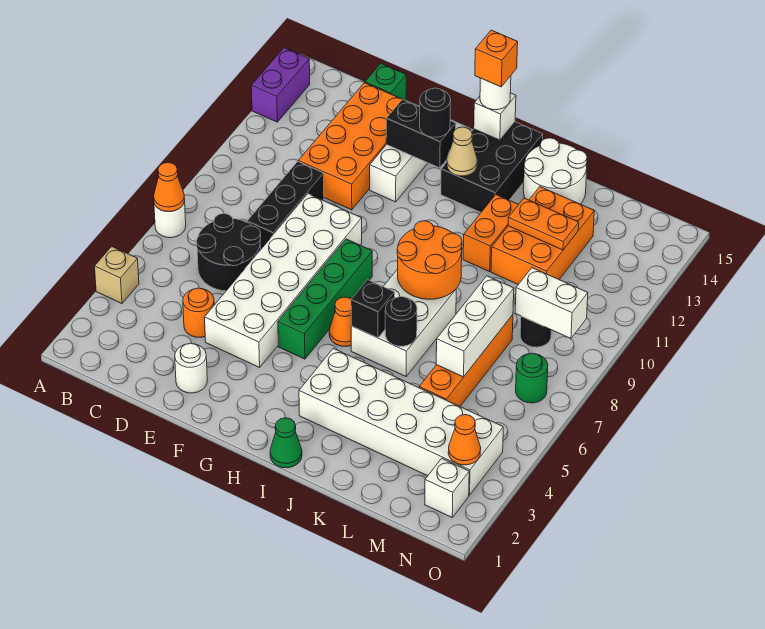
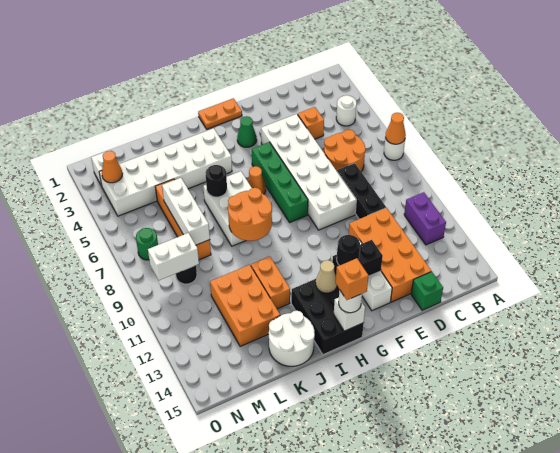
tan 1x1 brick [95,246,139,303] -> none
purple 1x2 brick [251,48,310,122] -> purple 1x2 brick moved to [404,192,446,245]
black 2x2 round brick [196,214,261,291] -> orange 2x2 round brick [324,130,365,172]
orange 1x1 round brick [183,288,214,337] -> orange 1x1 brick [298,107,324,139]
white 1x1 round brick [175,343,207,393] -> white 1x1 round brick moved to [336,95,357,126]
green 1x1 cone [270,418,302,468] -> green 1x1 cone moved to [237,116,257,147]
black 1x1 brick [351,280,395,338] -> none
orange 1x2 plate [508,198,579,250] -> orange 1x2 plate moved to [198,98,242,129]

